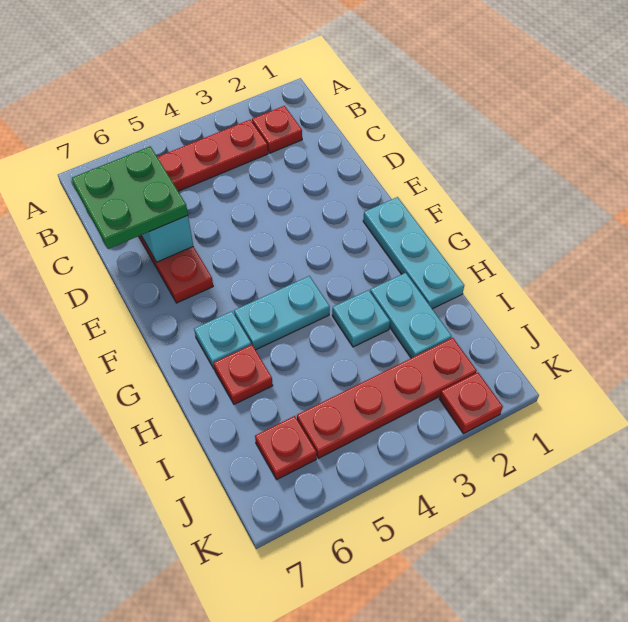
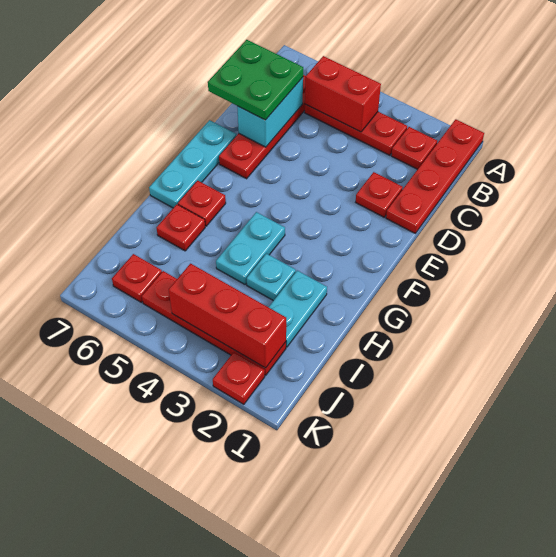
none -> red 1x4 plate [386,119,484,233]
none -> red 1x2 brick [305,56,381,132]
none -> red 1x1 plate [356,172,403,217]
cyan 1x3 plate [363,197,464,309] -> cyan 1x3 plate moved to [149,120,236,208]
cyan 1x2 plate [234,276,330,350] -> cyan 1x2 plate turned to [216,212,285,284]
cyan 1x1 plate [194,311,251,369] -> red 1x1 plate [178,181,226,226]
none -> red 1x3 brick [169,264,286,368]

